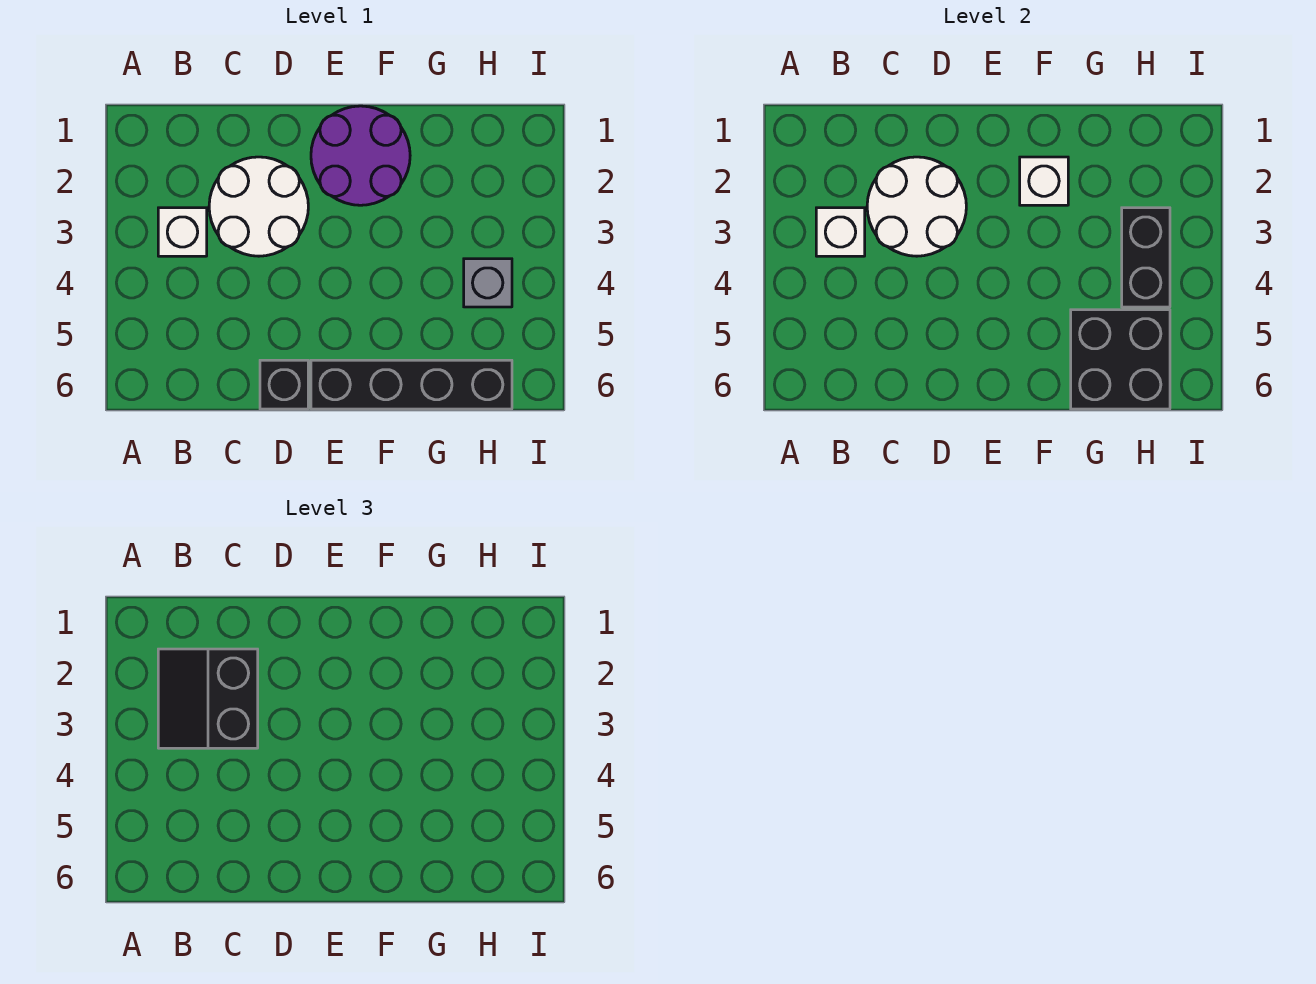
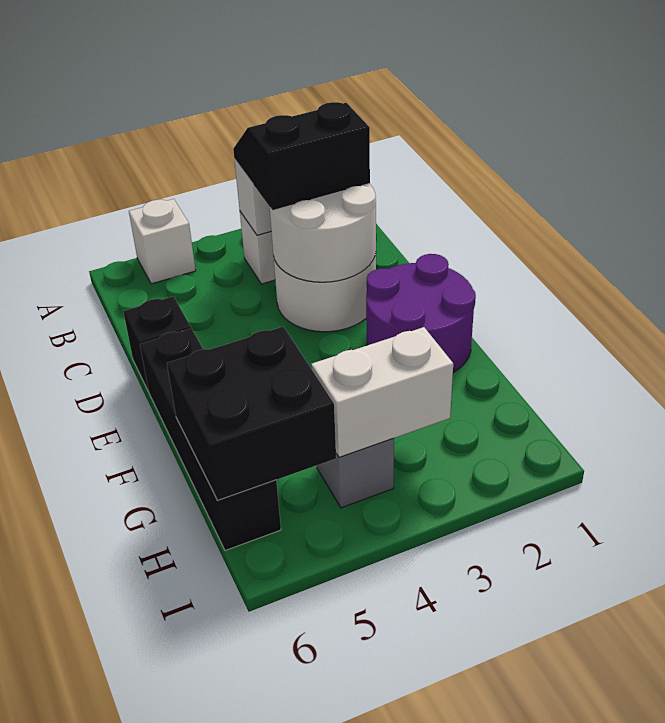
white 1x1 brick [1020,157,1068,205] -> white 1x1 brick moved to [129,199,196,284]
black 1x2 brick [1122,208,1170,307] -> white 1x2 brick [311,327,453,457]

